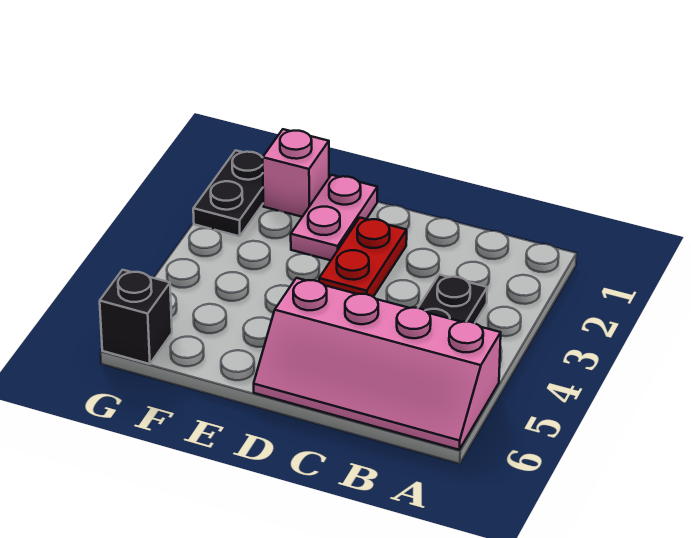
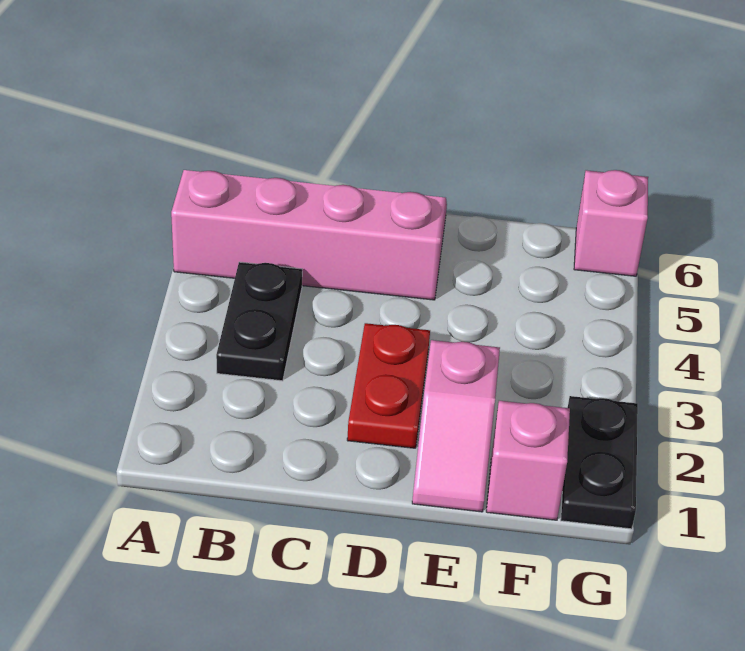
pink 1x2 plate [291,175,377,260] -> pink 1x2 slope [412,340,500,512]
black 1x1 brick [100,270,172,364] -> pink 1x1 brick [574,170,648,276]

